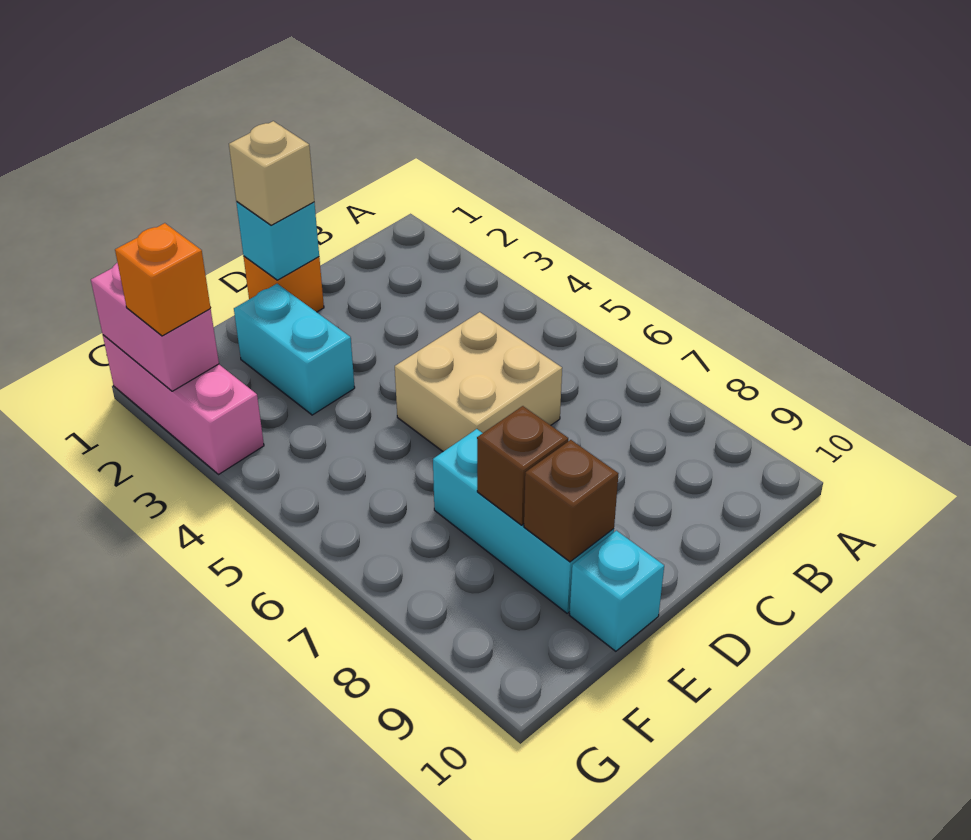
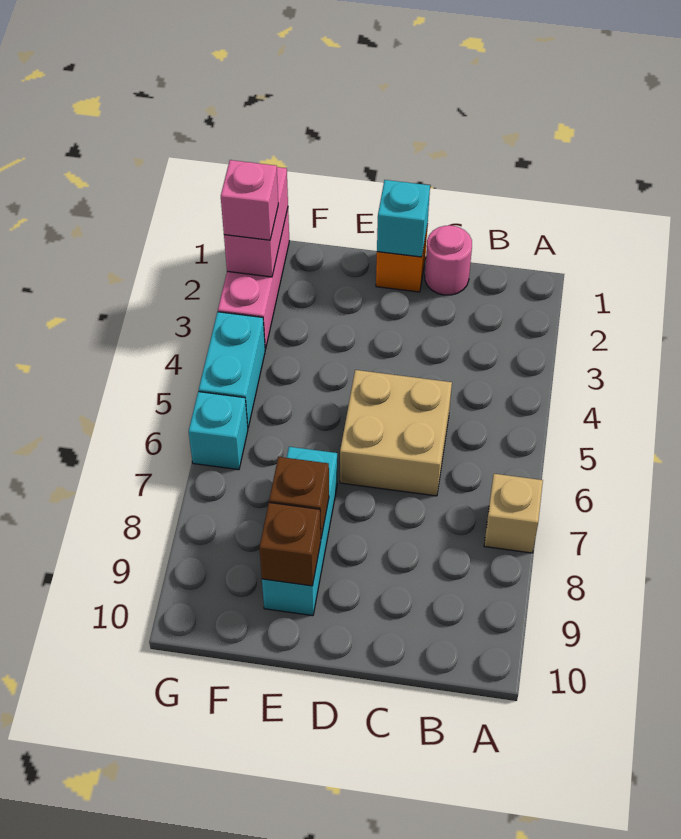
none -> pink 1x1 round brick [425,225,472,295]
tan 1x1 brick [229,121,314,225] -> tan 1x1 brick moved to [484,474,543,553]
cyan 1x2 brick [234,284,355,415] -> cyan 1x2 brick moved to [199,312,265,427]
cyan 1x1 brick [570,531,664,651] -> cyan 1x1 brick moved to [189,392,248,470]
orange 1x1 brick [115,223,211,336] -> pink 1x1 brick [221,160,278,240]

